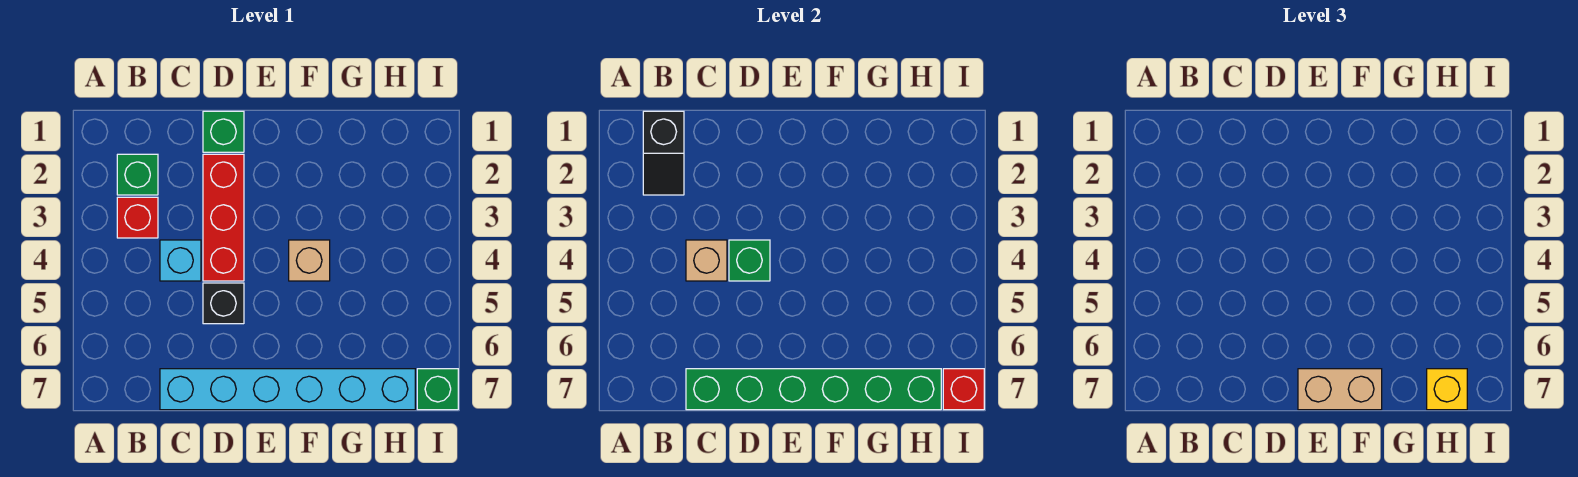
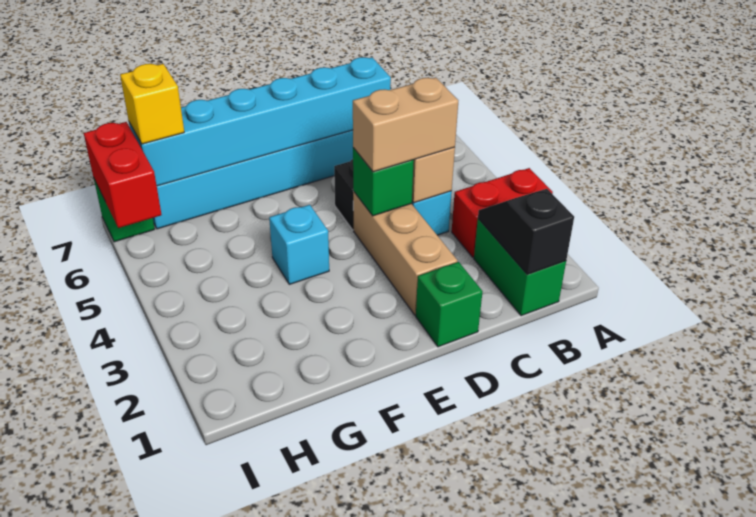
green 1x1 brick [117,154,158,195] -> green 1x2 brick [474,219,566,316]
red 1x1 brick [117,197,158,238] -> red 1x2 brick [452,168,553,257]
green 1x6 brick [686,369,941,410] -> cyan 1x6 brick [129,57,391,186]
red 1x3 brick [203,154,244,281] -> tan 1x3 brick [353,191,457,315]
tan 1x2 brick [1298,369,1382,410] -> tan 1x2 brick moved to [353,77,458,172]
tan 1x1 brick [289,240,330,281] -> cyan 1x1 brick [269,205,329,284]
red 1x1 brick [943,369,984,410] -> red 1x2 brick [84,122,162,228]

